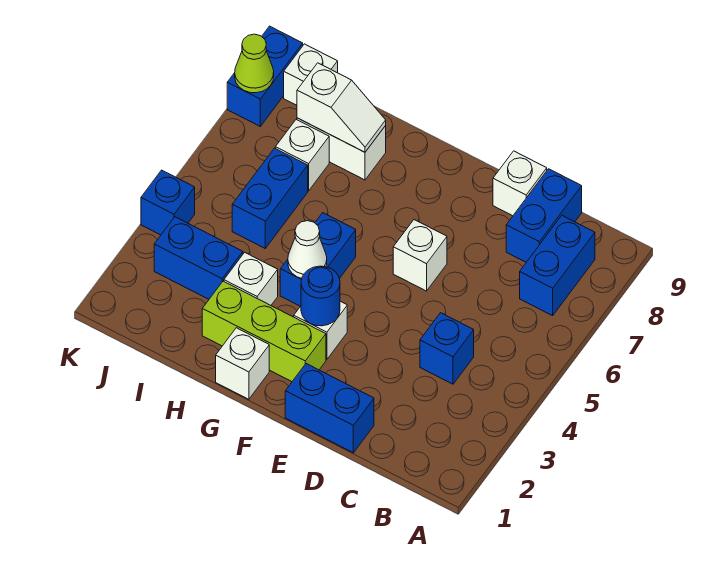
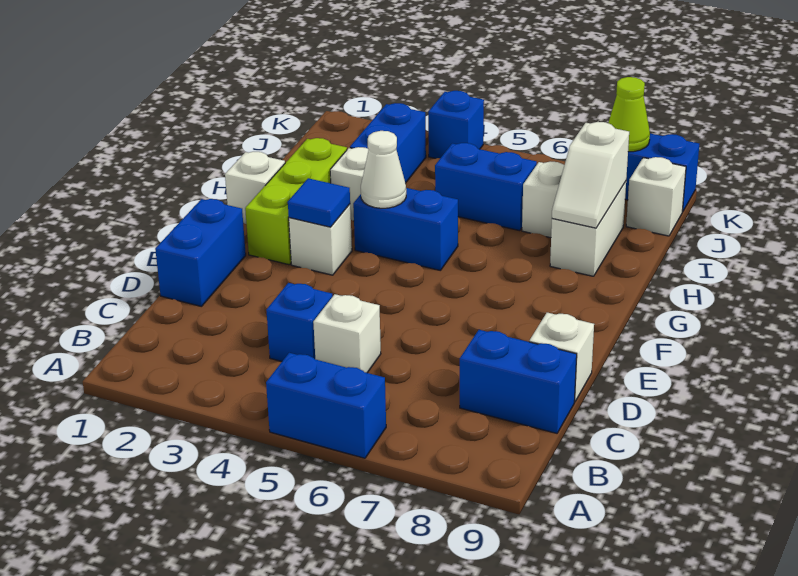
blue 1x2 brick [520,216,595,316] -> blue 1x2 brick moved to [266,353,386,458]
white 1x1 brick [393,220,447,291] -> white 1x1 brick moved to [313,294,381,373]
blue 1x1 round brick [301,266,340,326] -> blue 1x1 tile [288,178,350,227]

